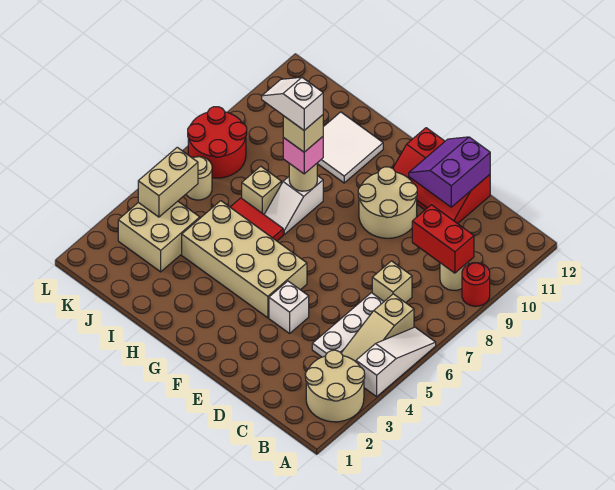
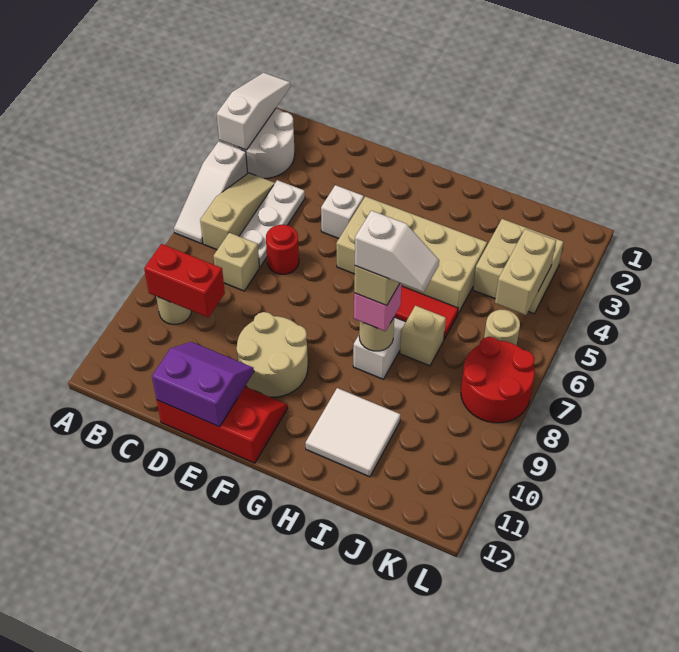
none -> white 1x3 slope [217,73,291,150]
tan 2x2 round brick [305,350,365,422] -> white 2x2 round brick [232,108,295,178]
red 1x1 round brick [462,263,490,306] -> red 1x1 round brick moved to [266,225,299,274]
purple 2x2 slope [409,137,490,207] -> purple 2x2 slope turned to [152,342,254,427]

